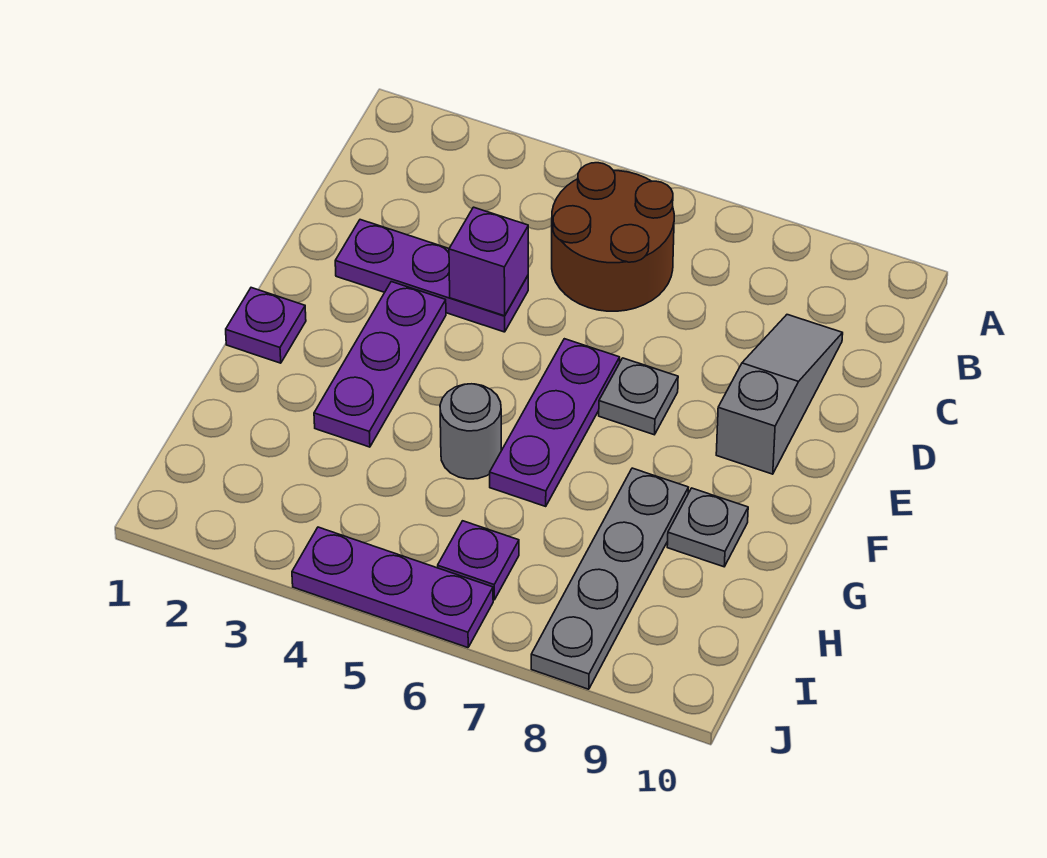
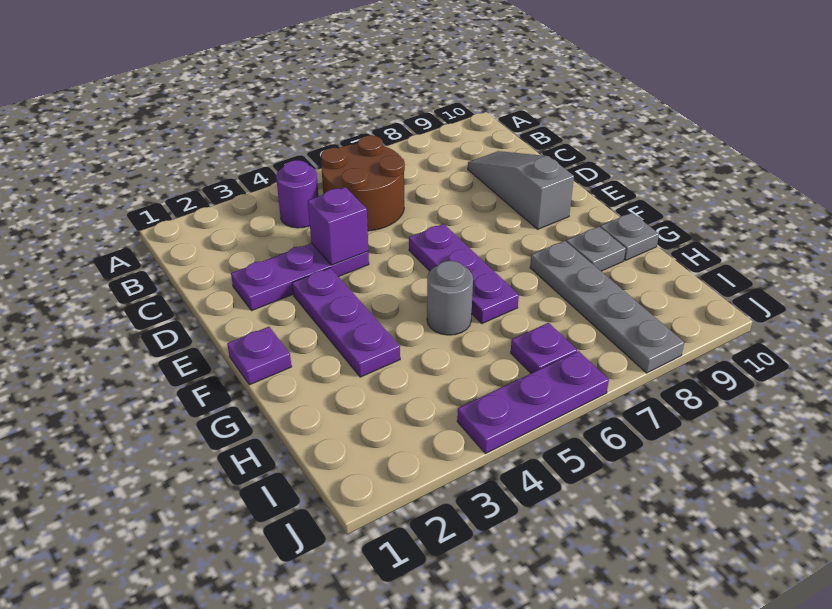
none -> purple 1x1 round brick [276,160,318,228]
grey 1x1 plate [599,358,678,435] -> grey 1x1 plate moved to [600,213,659,260]

